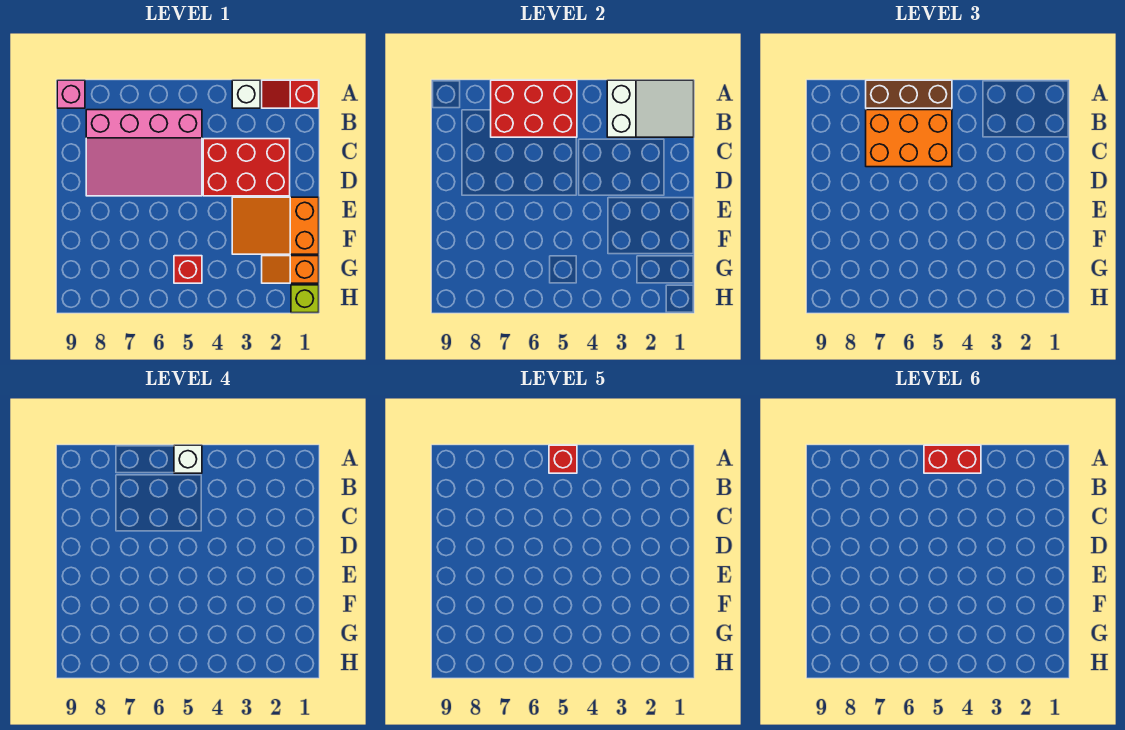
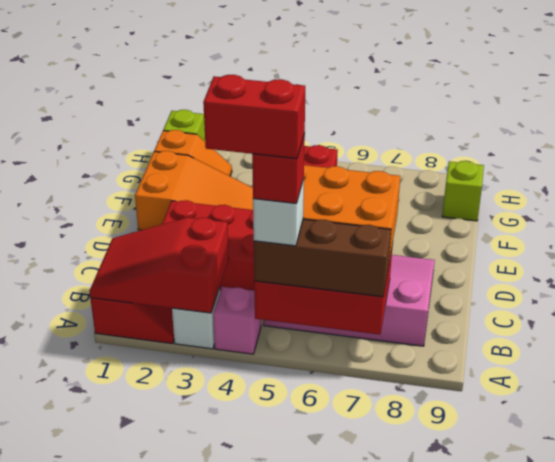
white 2x3 slope [607,80,694,137] -> red 2x3 slope [89,217,229,313]
pink 1x1 brick [57,80,85,108] -> pink 1x1 brick moved to [213,287,261,354]
none -> lime 1x1 brick [442,161,484,221]

